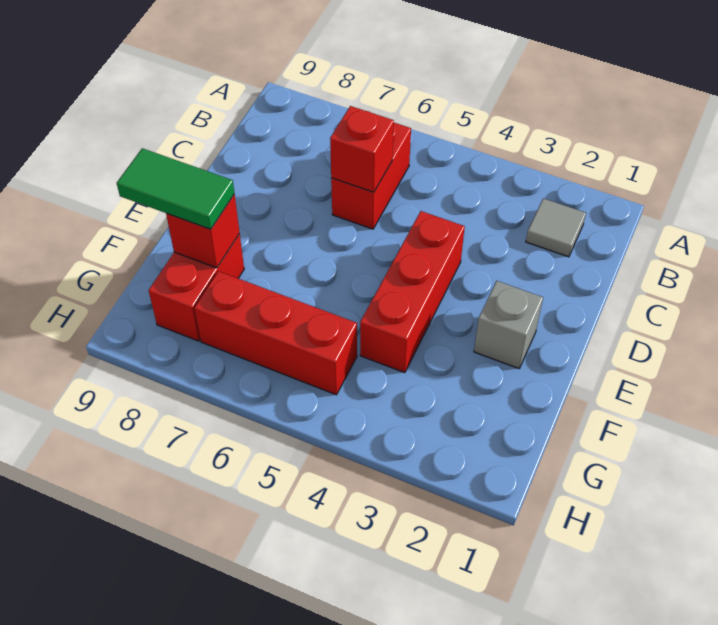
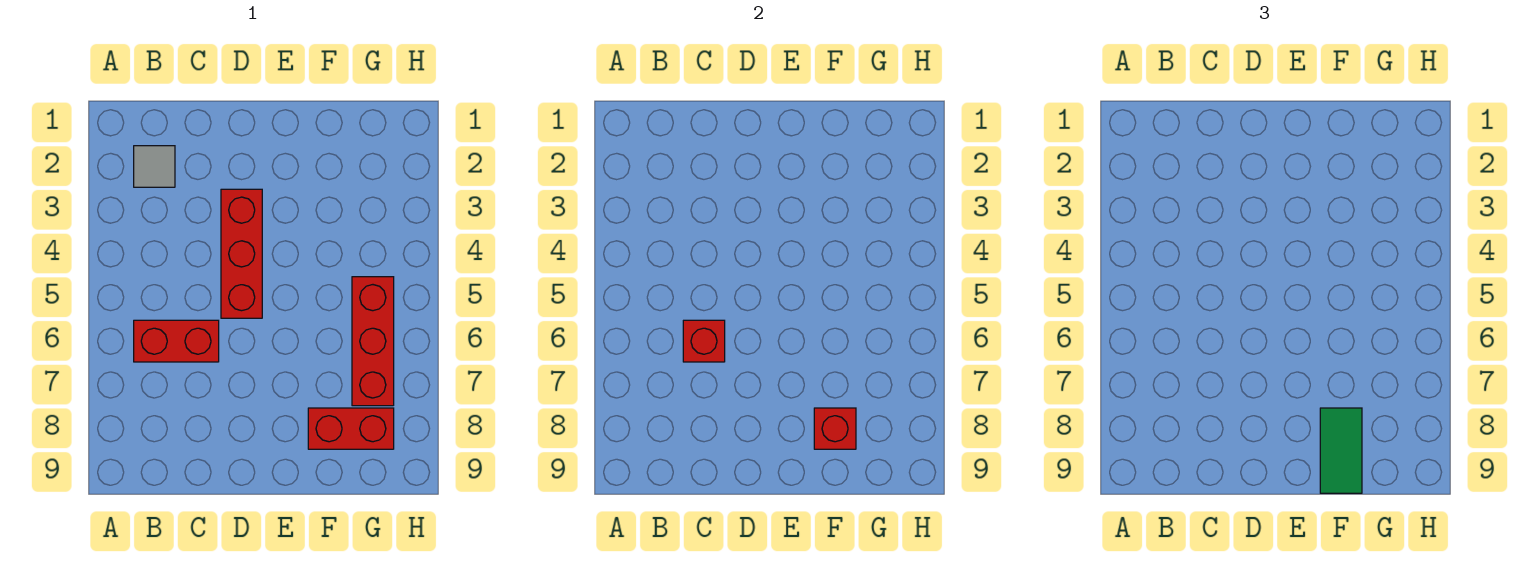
red 1x3 brick [360,211,465,373] -> red 1x3 brick turned to [221,189,262,318]
grey 1x1 brick [474,281,543,369] -> none

